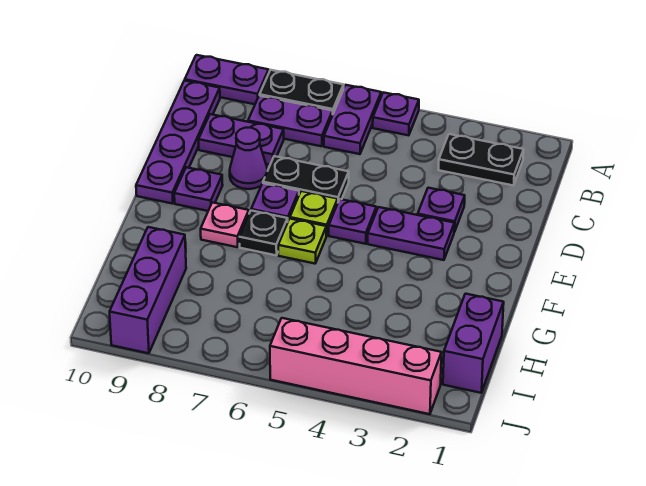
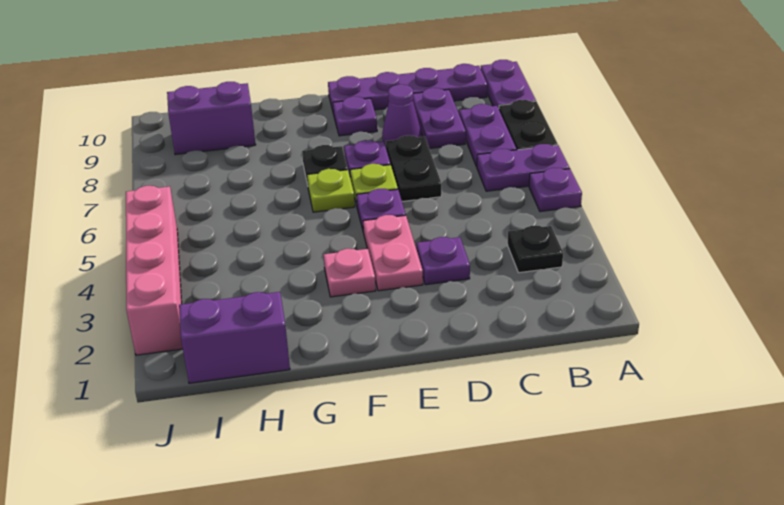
black 1x2 plate [439,134,524,186] -> black 1x1 plate [508,226,563,273]
purple 1x2 plate [368,207,454,260] -> pink 1x2 plate [363,215,423,291]
pink 1x1 plate [201,202,249,247] -> pink 1x1 plate moved to [324,249,376,297]
purple 1x3 brick [110,227,186,353] -> purple 1x2 brick [167,82,256,155]

